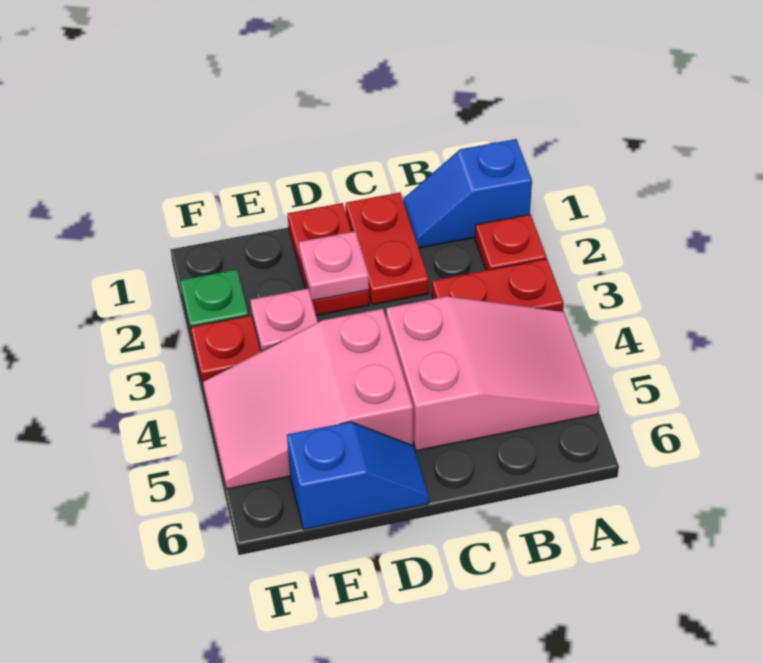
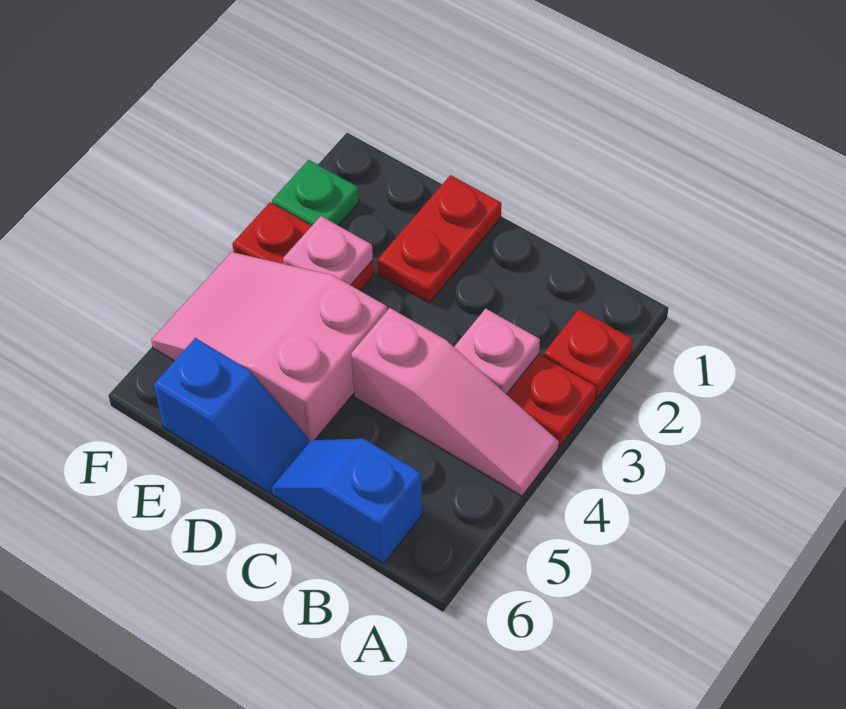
blue 1x2 slope [403,139,532,248] -> blue 1x2 slope moved to [272,439,423,564]
pink 2x3 slope [386,296,599,451] -> pink 1x3 slope [351,308,559,496]
red 1x2 plate [346,193,429,305] -> none
pink 1x1 plate [299,231,369,301] -> pink 1x1 plate moved to [454,309,540,394]

